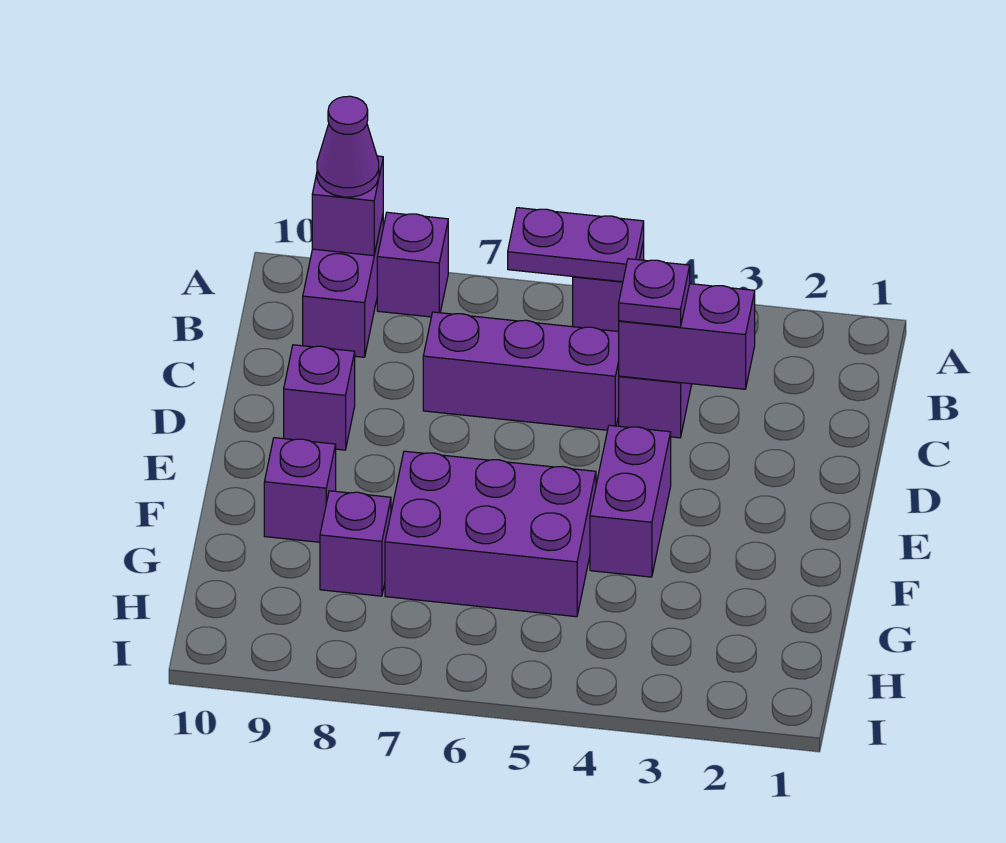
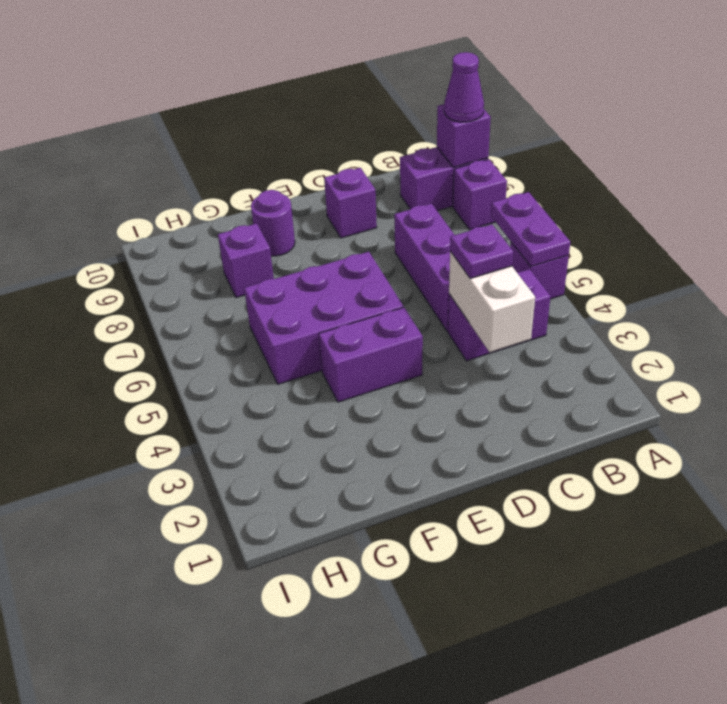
purple 1x2 brick [619,284,755,389] -> white 1x2 brick [449,252,535,352]
purple 2x3 brick [385,451,596,617] -> purple 2x3 brick turned to [244,252,403,384]
purple 1x1 brick [264,438,336,542] -> purple 1x1 round brick [251,190,295,256]

